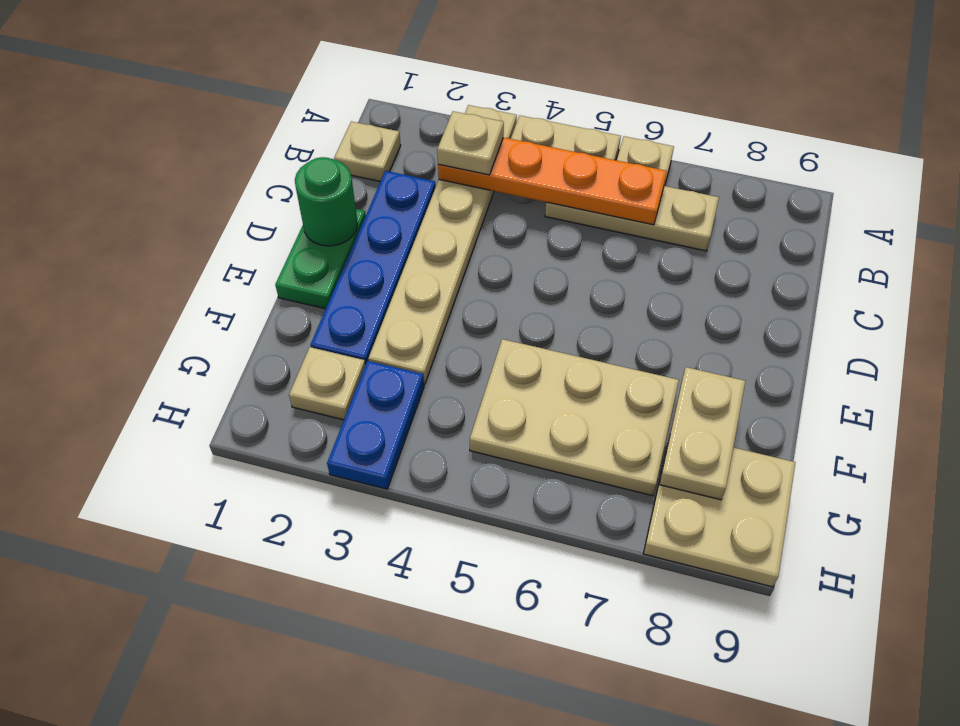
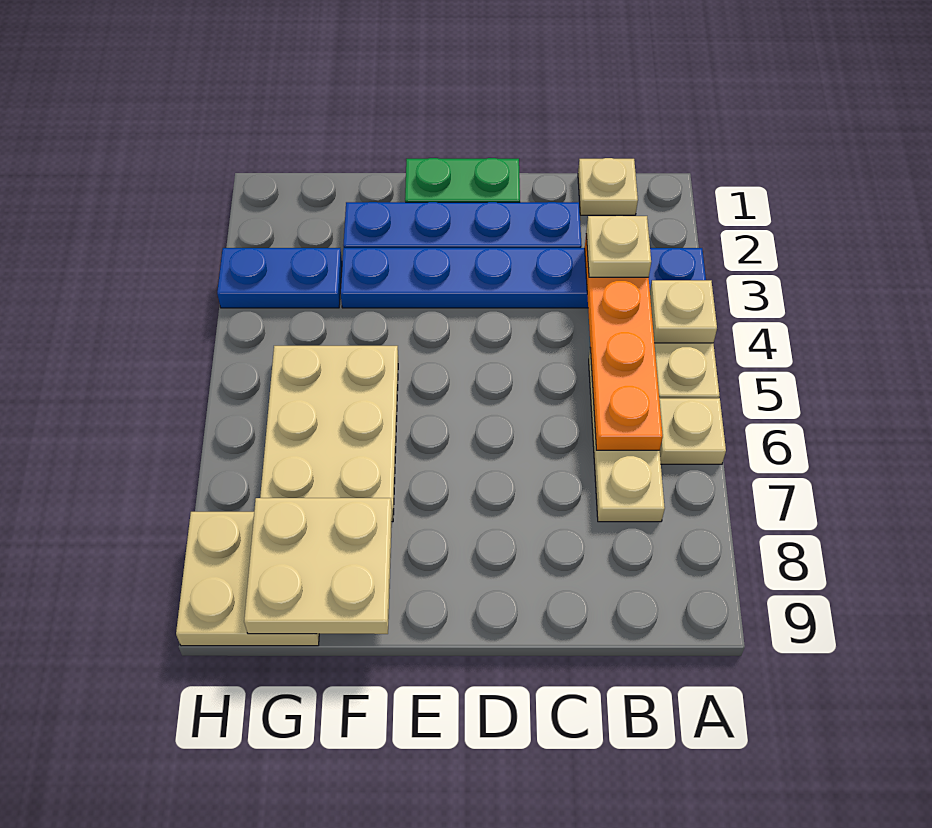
tan 1x6 plate [368,105,517,384] -> blue 1x6 plate [341,248,706,308]
green 1x1 round brick [295,157,358,246] -> none
tan 1x2 plate [659,367,745,500] -> tan 2x2 plate [244,498,392,634]
tan 1x1 plate [289,347,365,420] -> tan 1x1 plate moved to [650,280,717,343]

